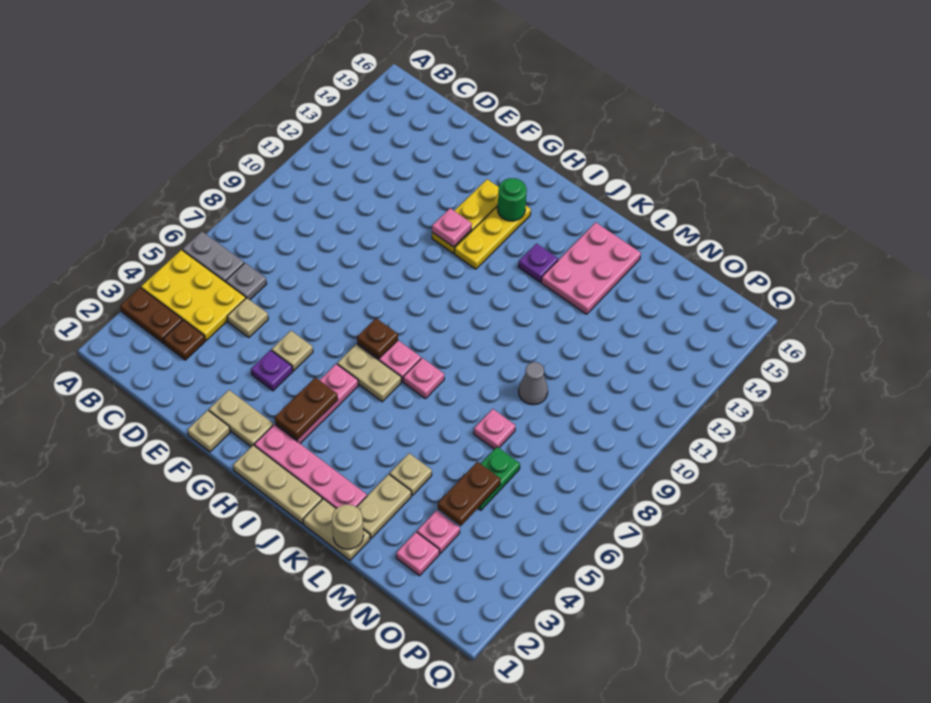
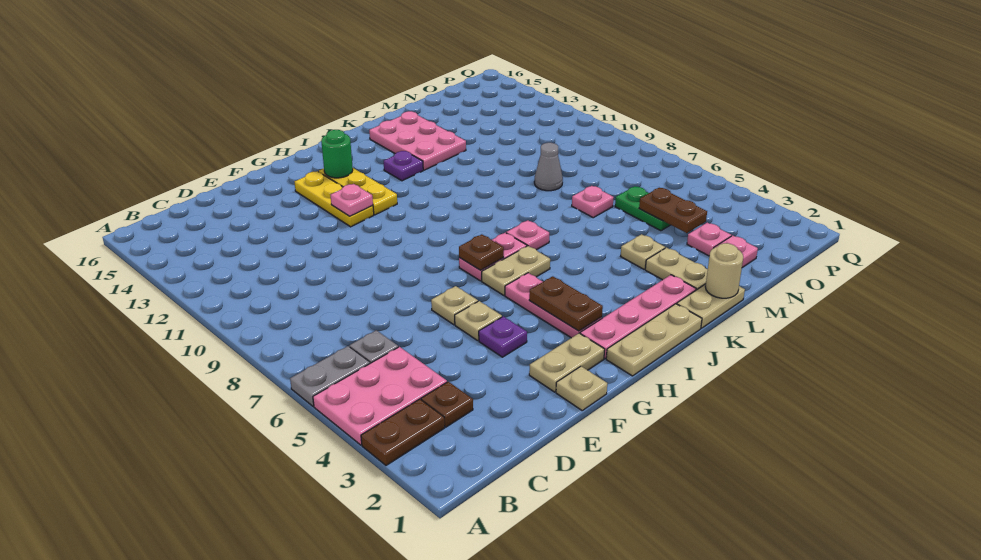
yellow 2x3 plate [141,250,246,340] -> pink 2x3 plate [313,347,447,445]
tan 1x1 plate [227,298,268,337] -> tan 1x1 plate moved to [431,286,478,325]

